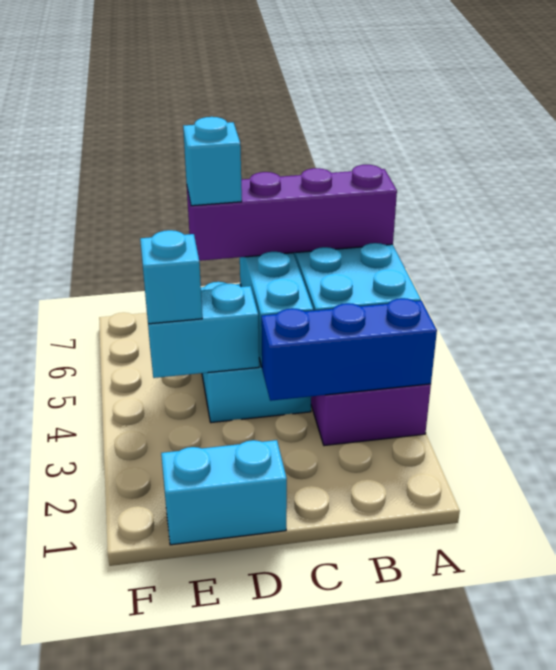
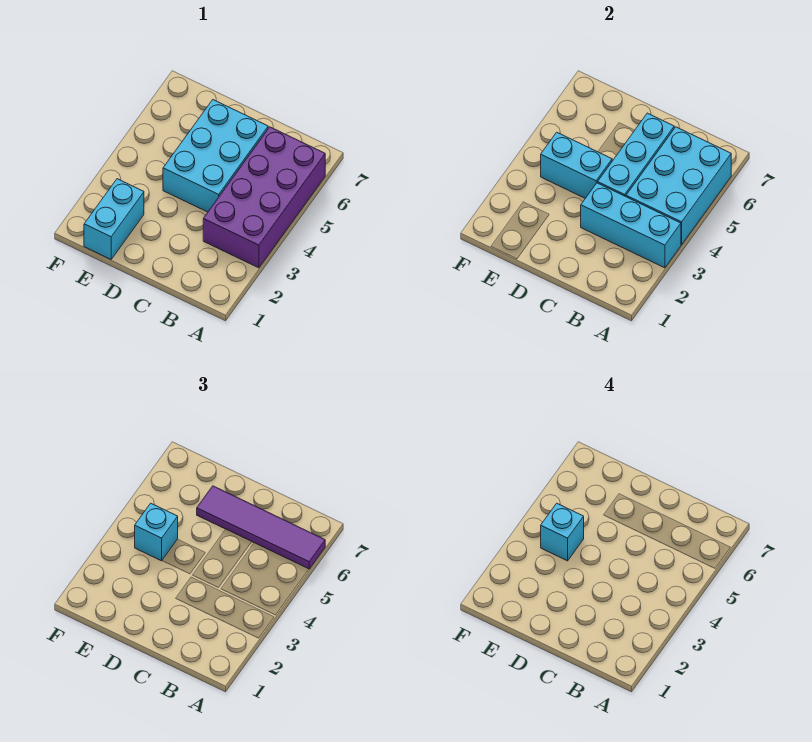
blue 1x3 brick [261,298,437,401] -> cyan 1x3 brick [581,183,681,268]
purple 1x4 brick [187,165,397,261] -> purple 1x4 tile [197,486,325,569]
cyan 1x2 brick [161,440,287,545] -> cyan 1x2 brick turned to [84,179,144,259]
cyan 1x1 brick [183,117,242,206] -> cyan 1x1 brick moved to [541,503,584,561]

